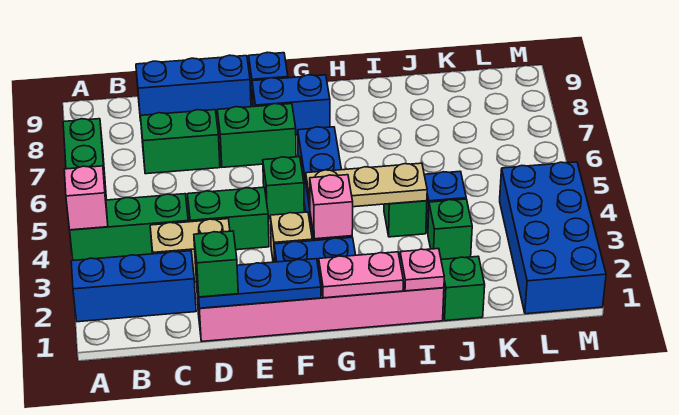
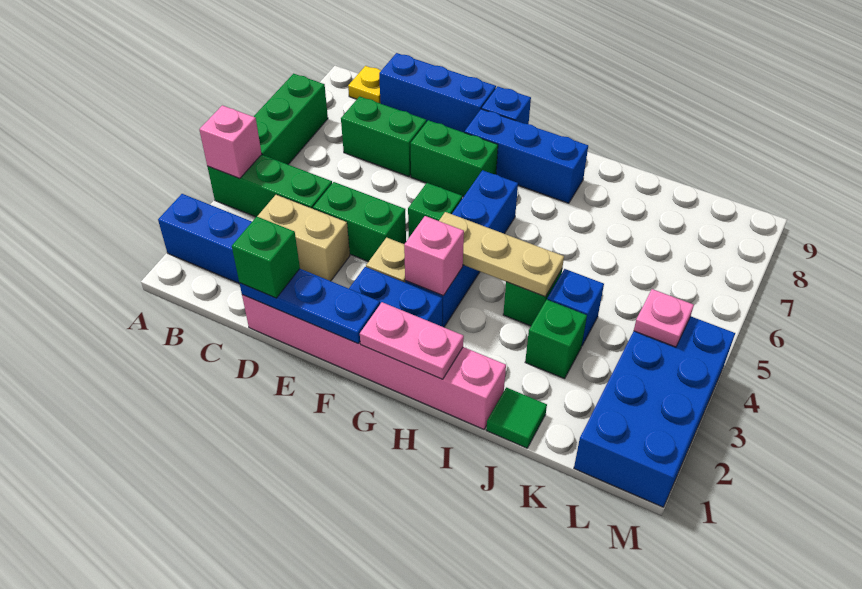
none -> yellow 1x1 plate [348,66,381,103]
blue 1x2 brick [252,75,330,135] -> blue 1x3 brick [464,109,588,203]
pink 1x1 plate [400,249,444,291] -> pink 1x1 plate moved to [634,289,694,347]
green 1x1 brick [441,256,485,321] -> green 1x1 tile [486,387,547,448]

